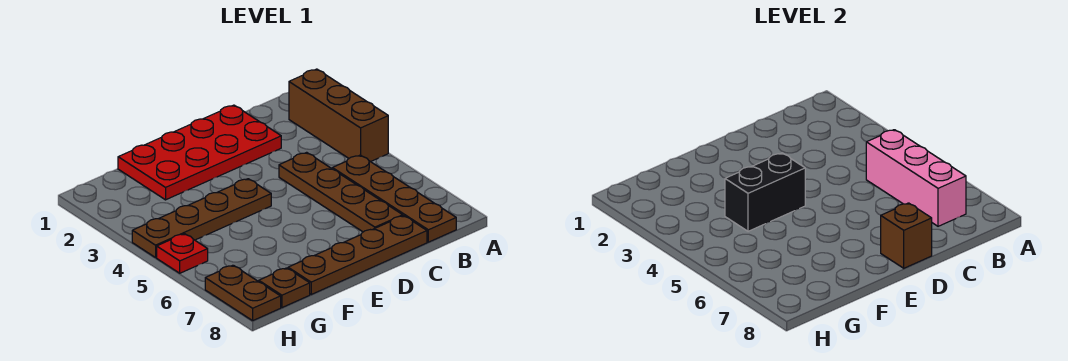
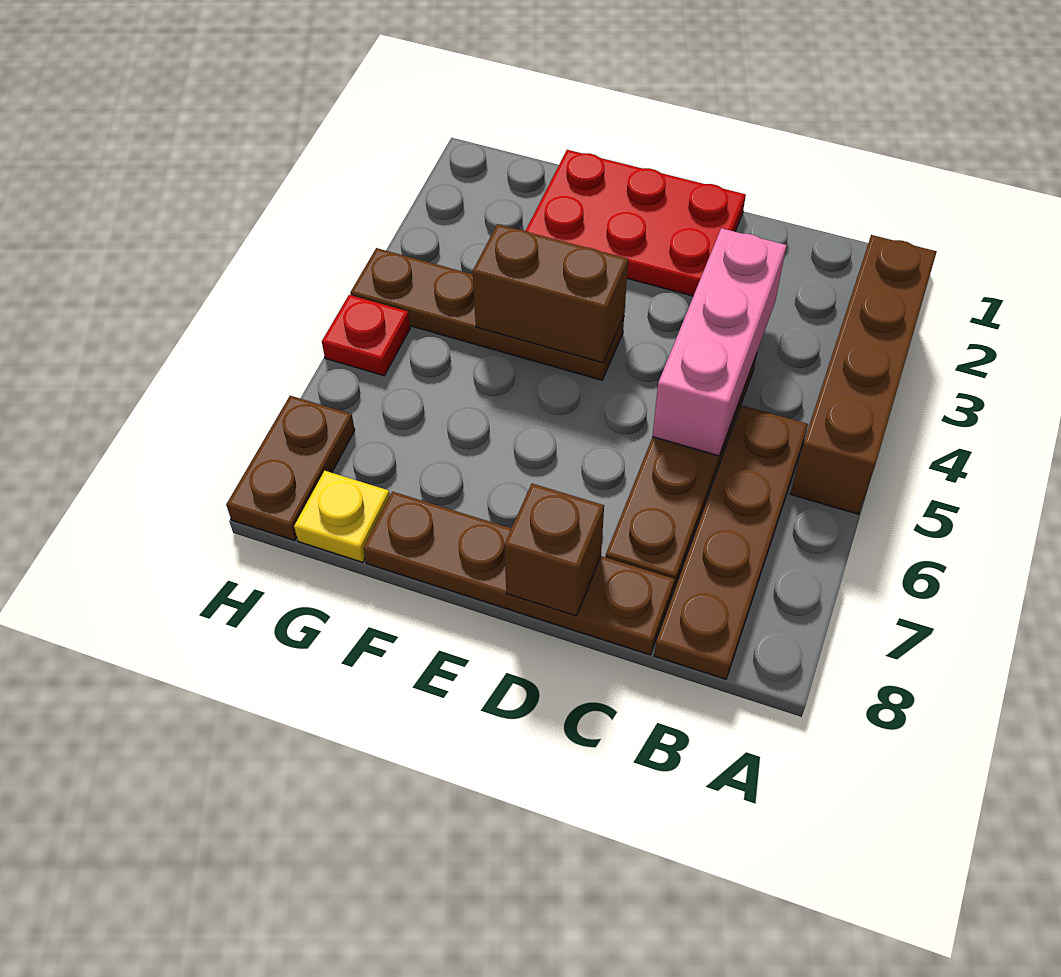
brown 1x3 brick [289,69,388,162] -> brown 1x4 brick [790,235,937,514]
pink 1x3 brick [866,130,966,226] -> pink 1x3 brick moved to [652,228,787,456]
red 2x4 plate [118,105,281,200] -> red 2x3 plate [526,150,746,296]
black 1x2 brick [725,153,805,231] -> brown 1x2 brick [472,224,628,363]
brown 1x1 plate [259,268,310,308] -> yellow 1x1 plate [294,471,390,562]

